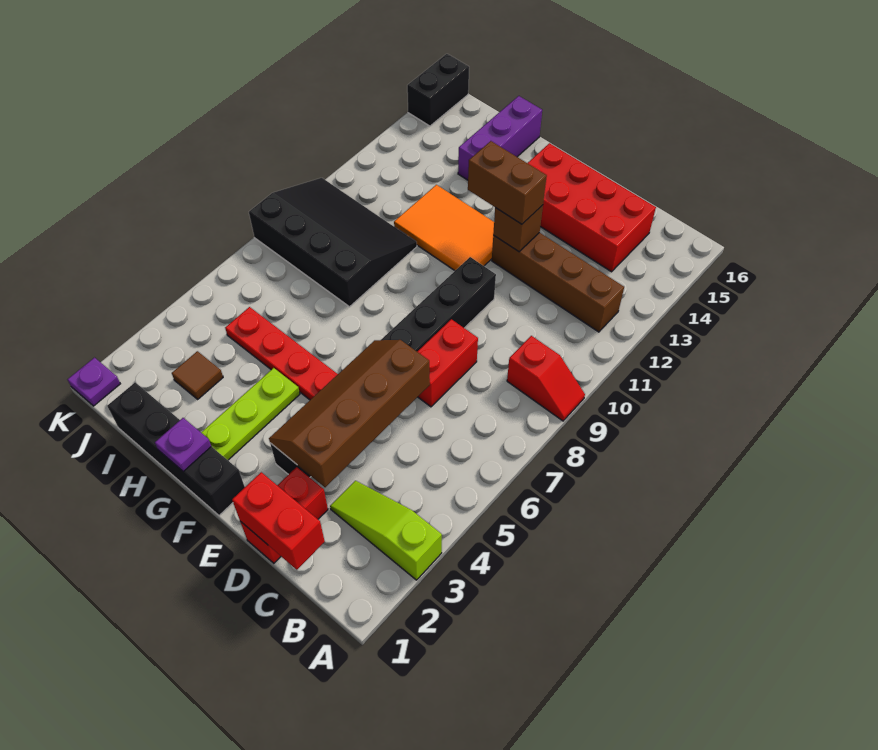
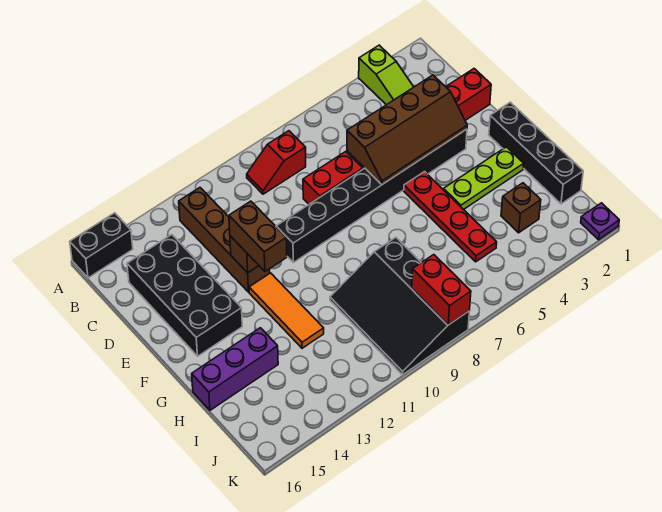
red 1x2 slope [507,336,585,421] -> red 1x2 slope turned to [247,131,306,194]
red 1x2 brick [232,472,325,570] -> red 1x2 brick moved to [412,255,471,325]
red 2x4 brick [528,143,656,272] -> black 2x4 brick [127,235,242,356]
orange 2x3 tile [394,185,494,271] -> orange 1x3 tile [249,273,324,348]
purple 1x1 plate [155,418,211,472] -> none
brown 1x1 tile [172,351,223,399] -> brown 1x1 brick [501,183,541,233]
black 1x2 brick [407,54,469,126] -> black 1x2 brick moved to [70,213,133,278]

